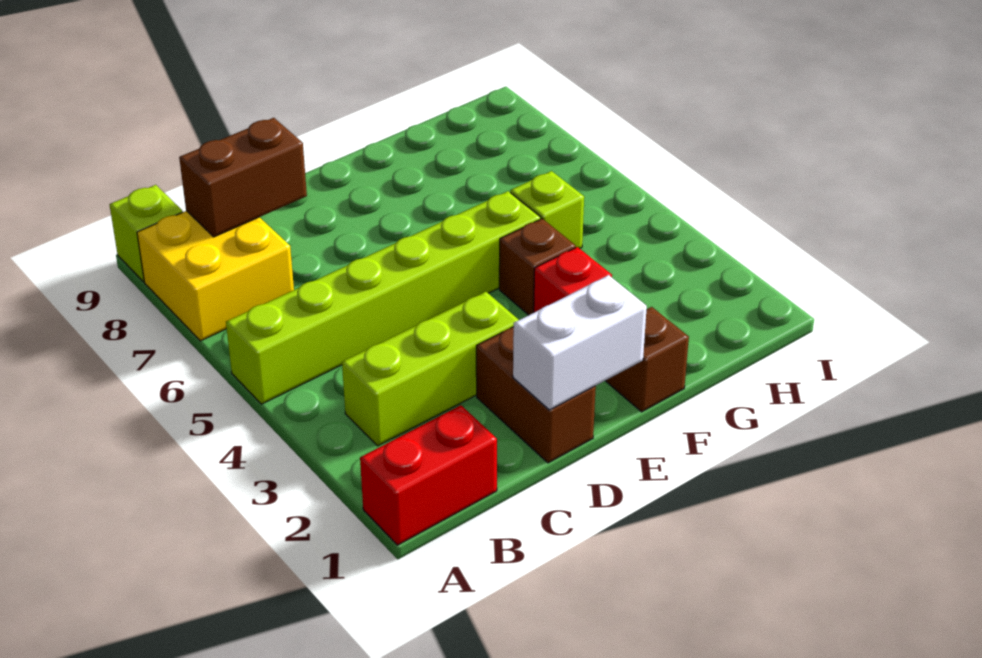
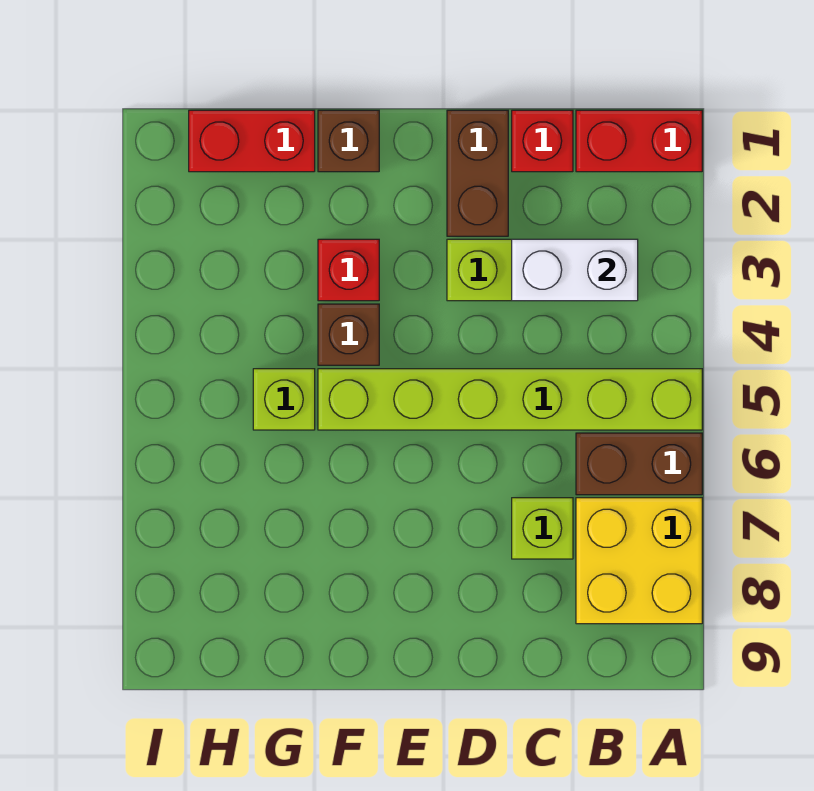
lime 1x1 brick [110,185,183,282] -> lime 1x1 brick moved to [512,498,573,559]
brown 1x2 brick [179,118,307,237] -> brown 1x2 brick moved to [576,433,702,495]
none -> red 1x1 brick [512,110,573,172]
white 1x2 brick [513,275,647,410] -> white 1x2 brick moved to [512,239,638,301]
none -> red 1x2 brick [189,110,315,172]

